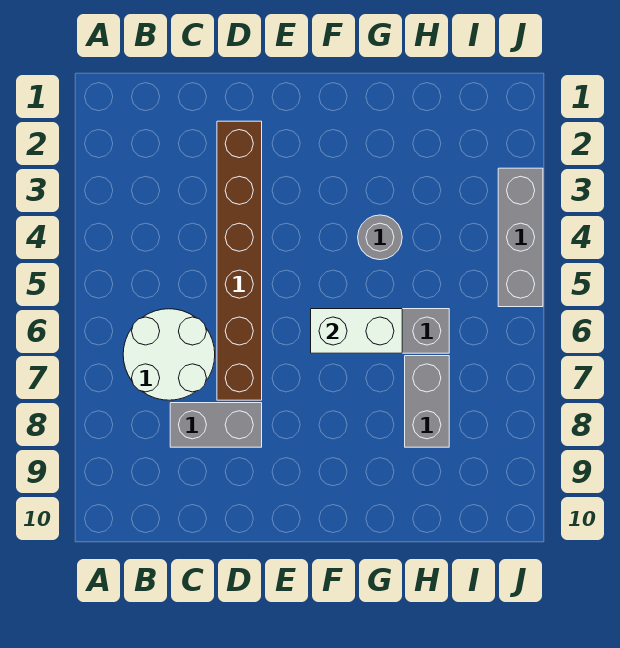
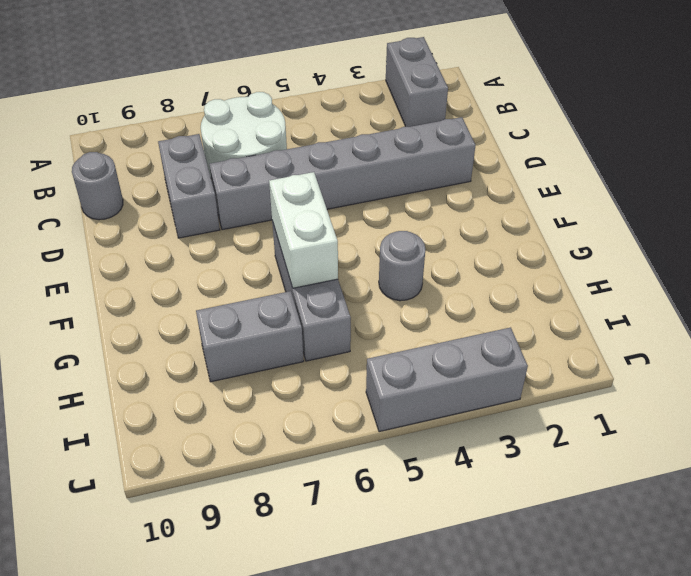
none -> grey 1x2 brick [386,37,448,127]
none -> grey 1x1 round brick [72,152,123,220]
brown 1x6 brick [217,121,262,400] -> grey 1x6 brick [209,117,476,230]

